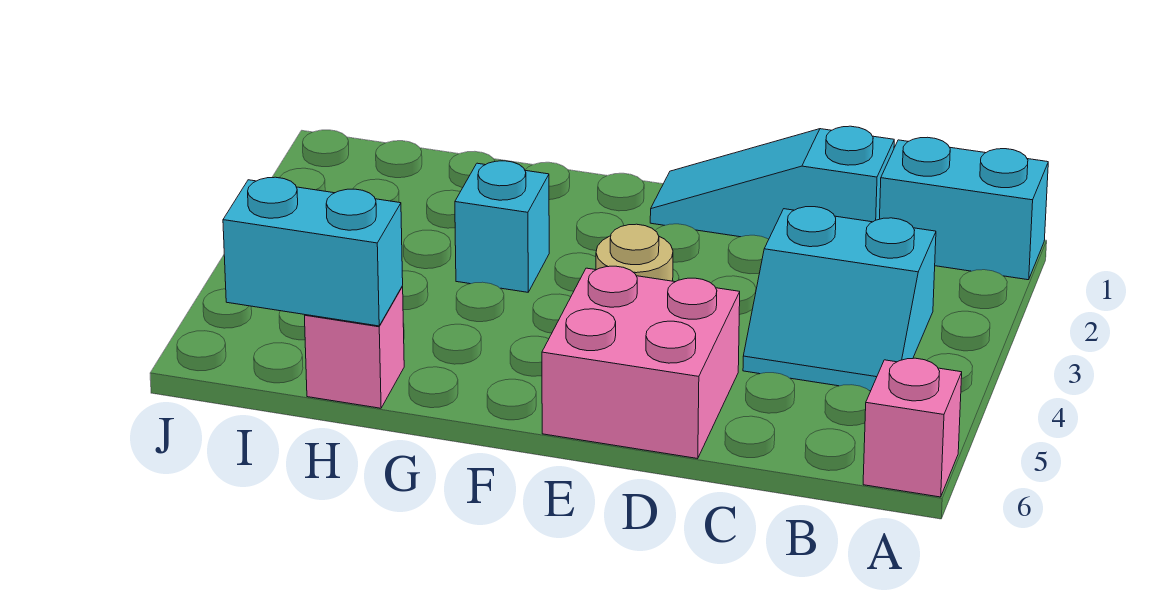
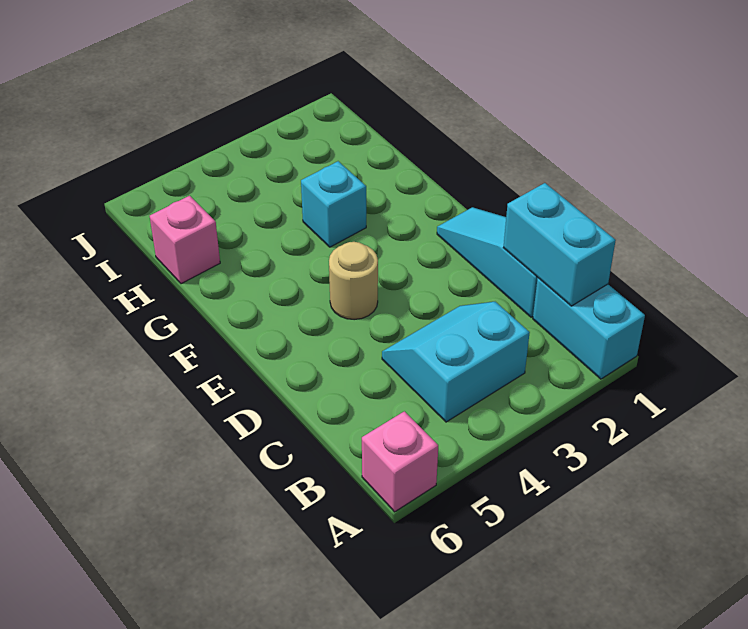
cyan 2x2 slope [743,207,936,391] -> cyan 2x2 slope turned to [382,302,530,422]
pink 2x2 brick [542,266,740,459] -> none
cyan 1x2 brick [223,177,403,326] -> cyan 1x2 brick moved to [503,183,616,306]

